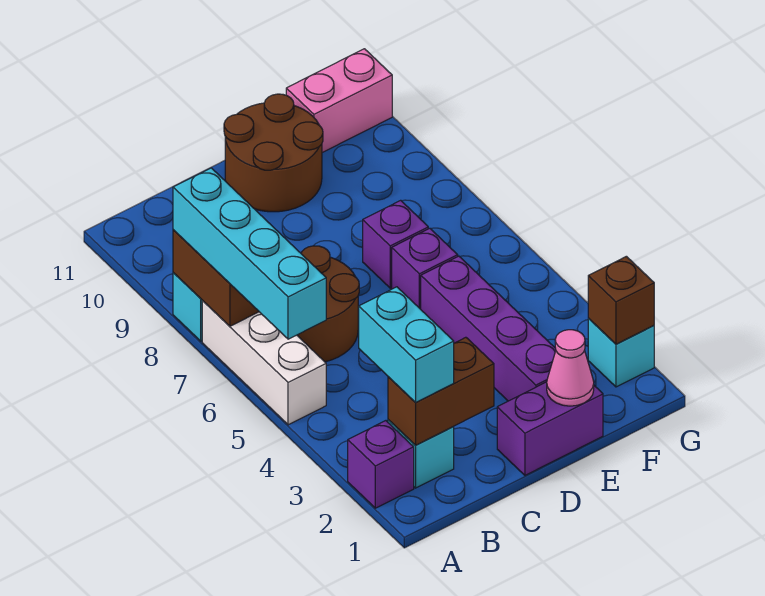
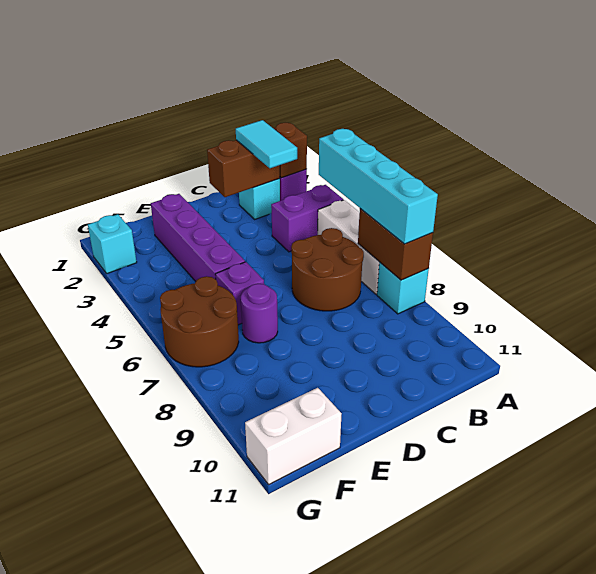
cyan 1x2 brick [359,287,454,403] -> cyan 1x2 tile [236,120,297,168]
purple 1x2 brick [497,382,603,475] -> purple 1x2 brick moved to [271,185,343,252]
brown 2x2 round brick [224,94,323,212] -> brown 2x2 round brick moved to [160,276,239,367]
pink 1x1 cone [547,330,594,406] -> none
purple 1x1 brick [363,200,428,288] -> purple 1x1 round brick [241,284,278,343]
pink 1x2 brick [286,49,392,153] -> white 1x2 brick [245,388,341,484]
brown 1x1 brick [588,256,654,344] -> brown 1x1 brick moved to [273,123,307,178]

